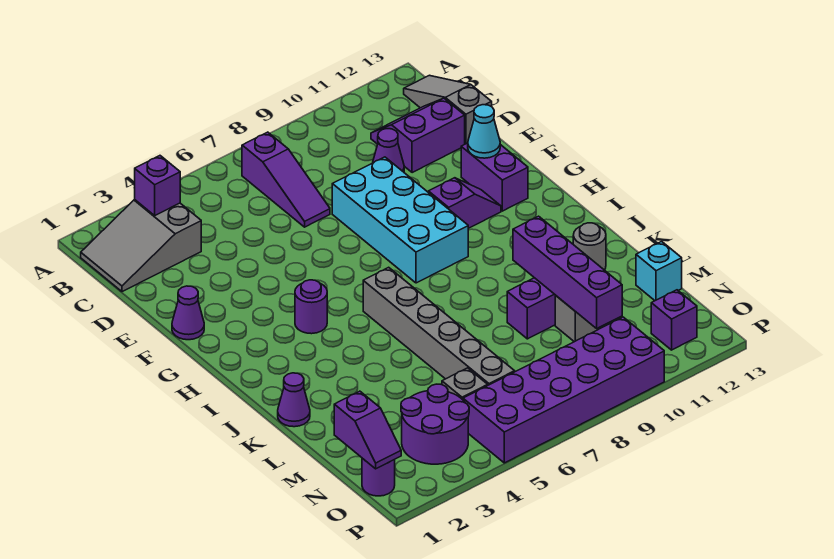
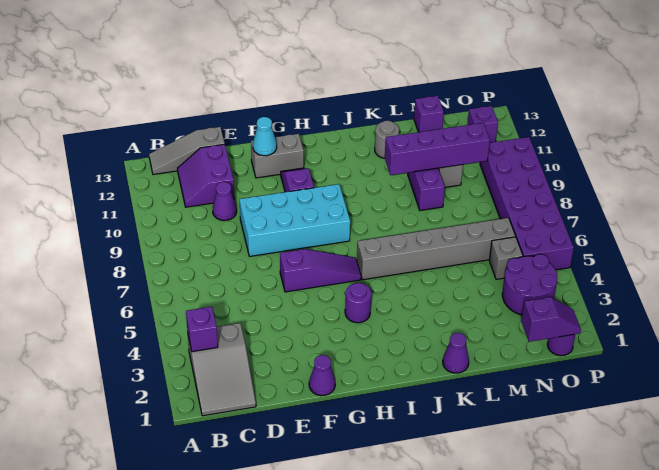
purple 1x3 slope [242,132,330,227] -> purple 1x3 slope moved to [280,249,361,292]
purple 1x2 brick [461,143,528,211] -> grey 1x2 brick [251,134,304,178]
cyan 1x1 brick [636,241,682,301] -> purple 1x1 brick [414,96,444,132]

